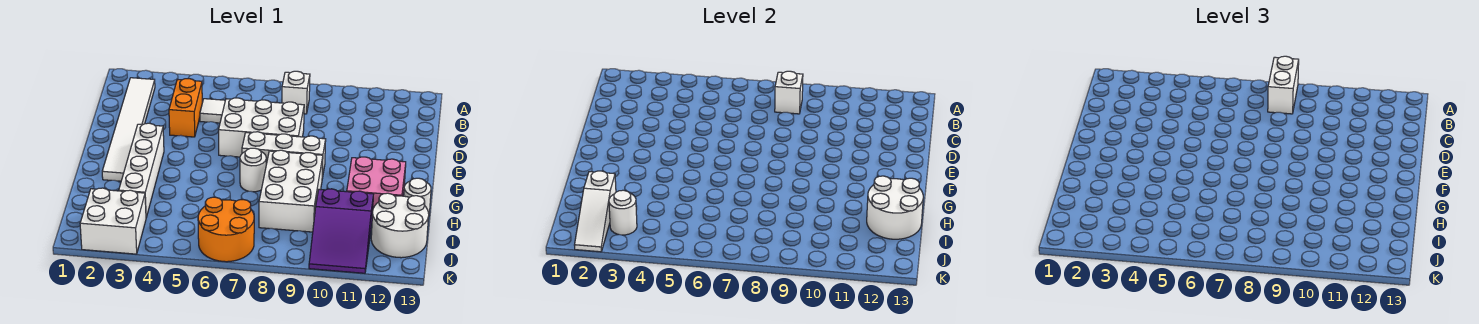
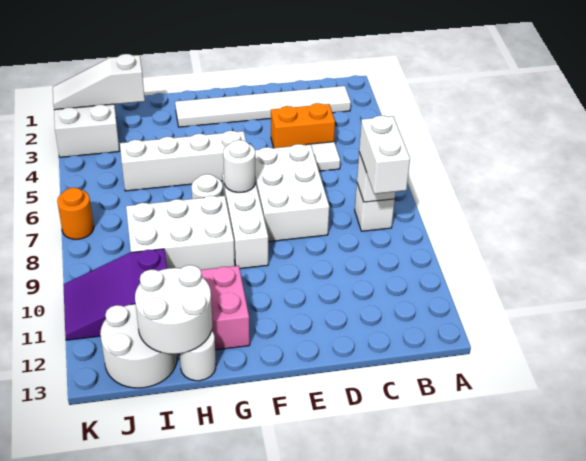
white 1x2 brick [1268,56,1299,114] -> white 1x2 brick turned to [359,116,410,194]
white 1x4 brick [119,123,164,217] -> white 1x4 brick moved to [120,131,246,191]
white 1x1 round brick [609,190,637,235] -> white 1x1 round brick moved to [223,140,255,192]
orange 2x2 round brick [198,197,254,262] -> orange 1x1 round brick [57,188,94,239]

